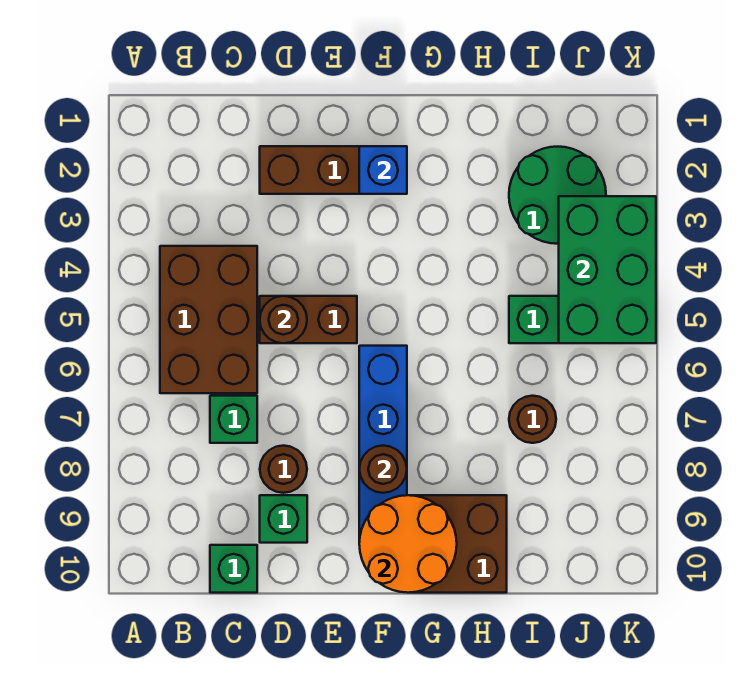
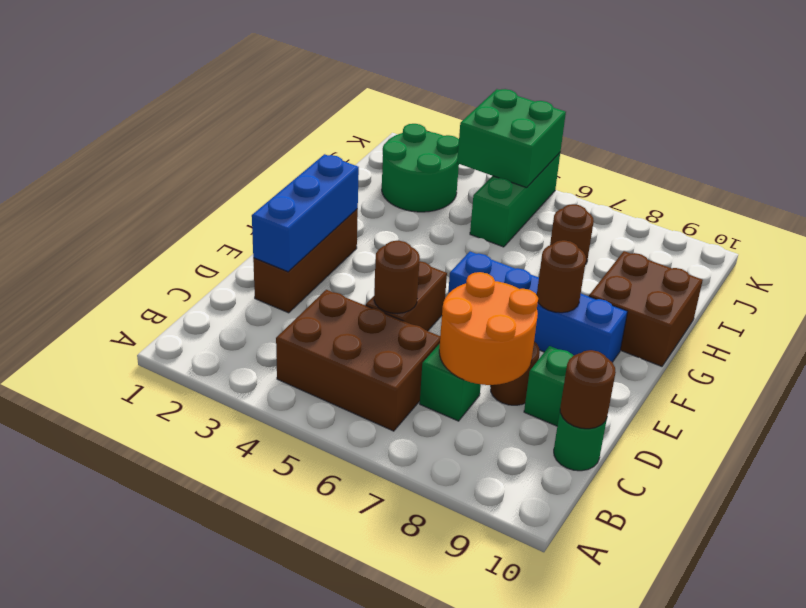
green 1x1 brick [210,545,257,593] -> green 1x1 round brick [554,413,607,471]
none -> brown 1x1 round brick [560,350,616,429]
blue 1x1 brick [359,146,407,194] -> blue 1x3 brick [252,154,359,272]
orange 2x2 round brick [359,495,457,593] -> orange 2x2 round brick moved to [439,272,538,385]
green 2x3 brick [559,196,656,343] -> green 2x2 brick [457,89,566,188]

